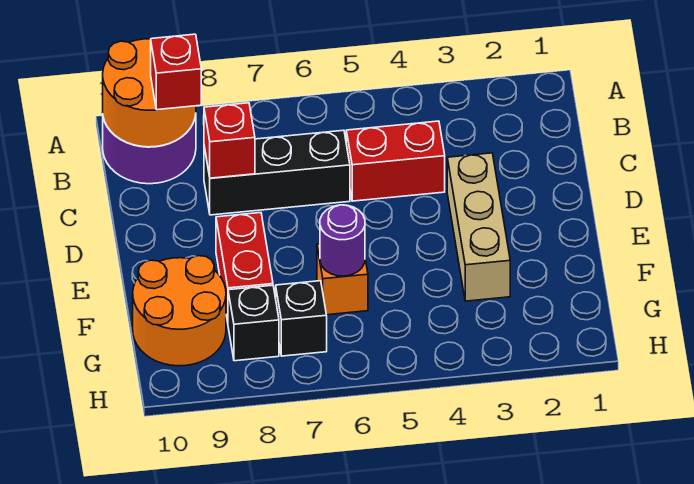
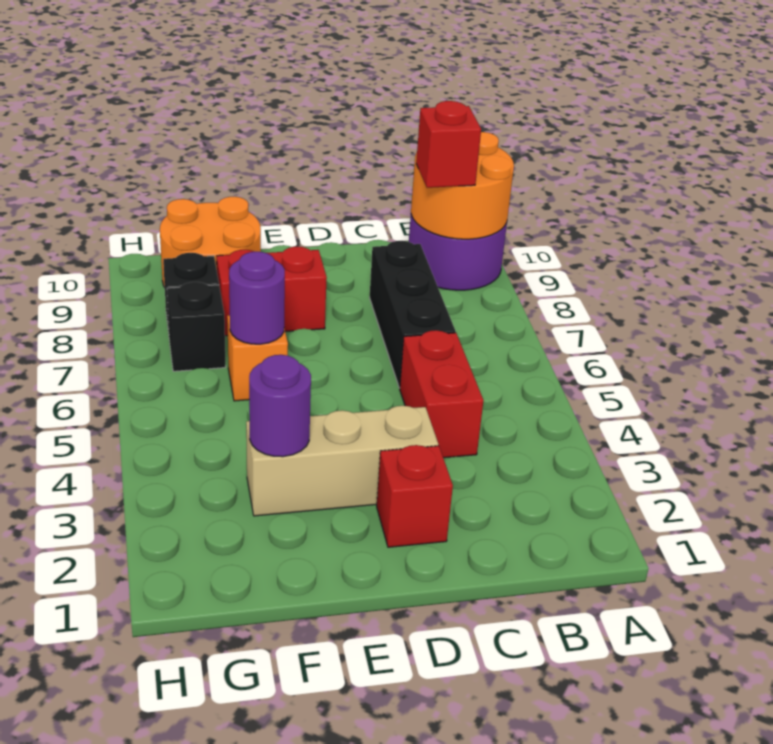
red 1x1 brick [204,103,255,178] -> red 1x1 brick moved to [377,445,453,547]
none -> purple 1x1 round brick [249,355,311,457]

